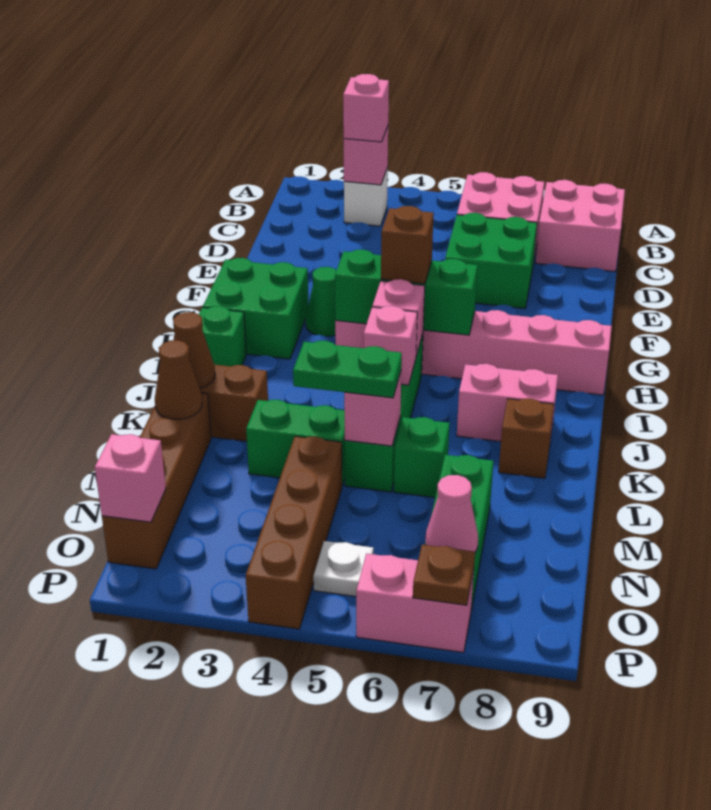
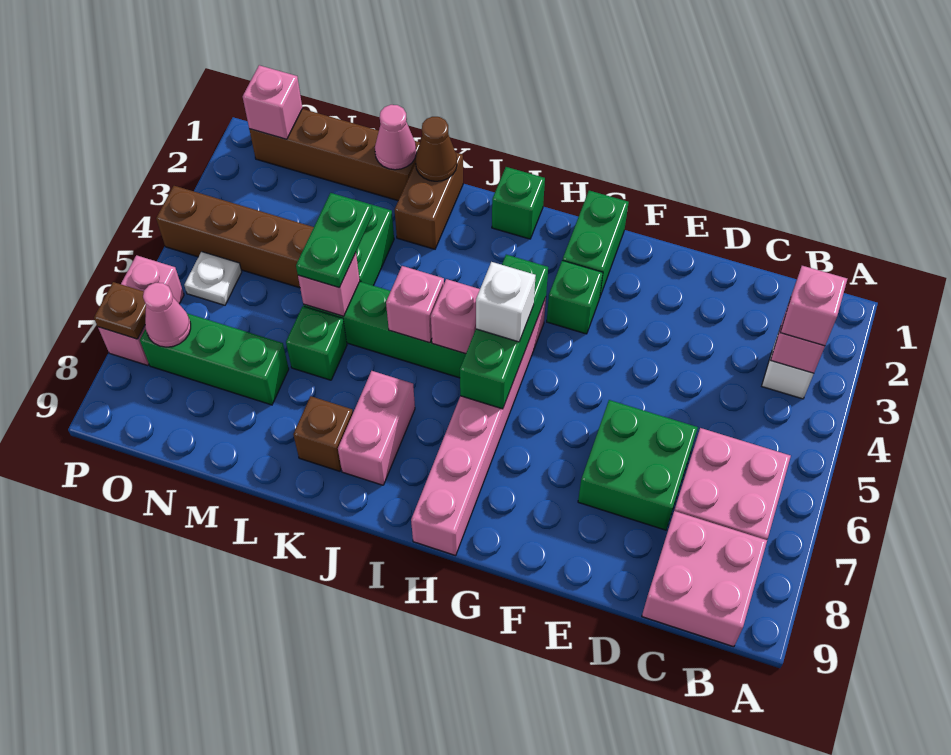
green 2x2 brick [203,258,308,359] -> green 1x2 brick [563,191,629,296]
green 1x1 cone [306,267,336,336] -> green 1x1 brick [547,260,603,334]
brown 1x1 brick [381,206,434,284] -> white 1x1 brick [476,262,536,342]
brown 1x1 cone [155,340,202,419] -> pink 1x1 cone [375,105,416,170]

